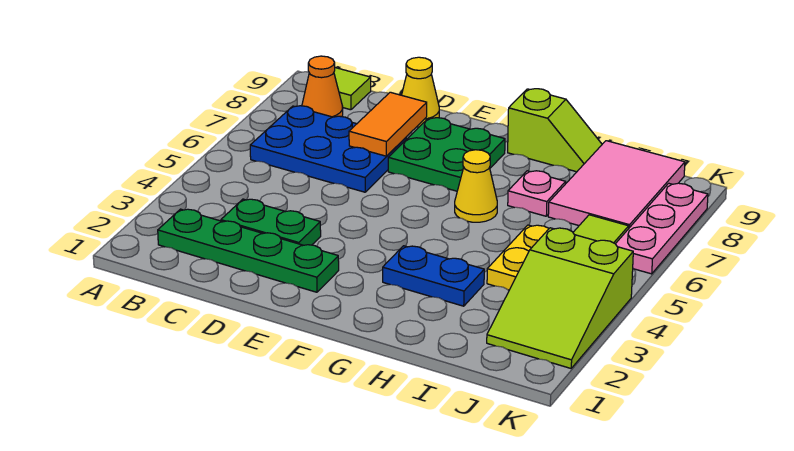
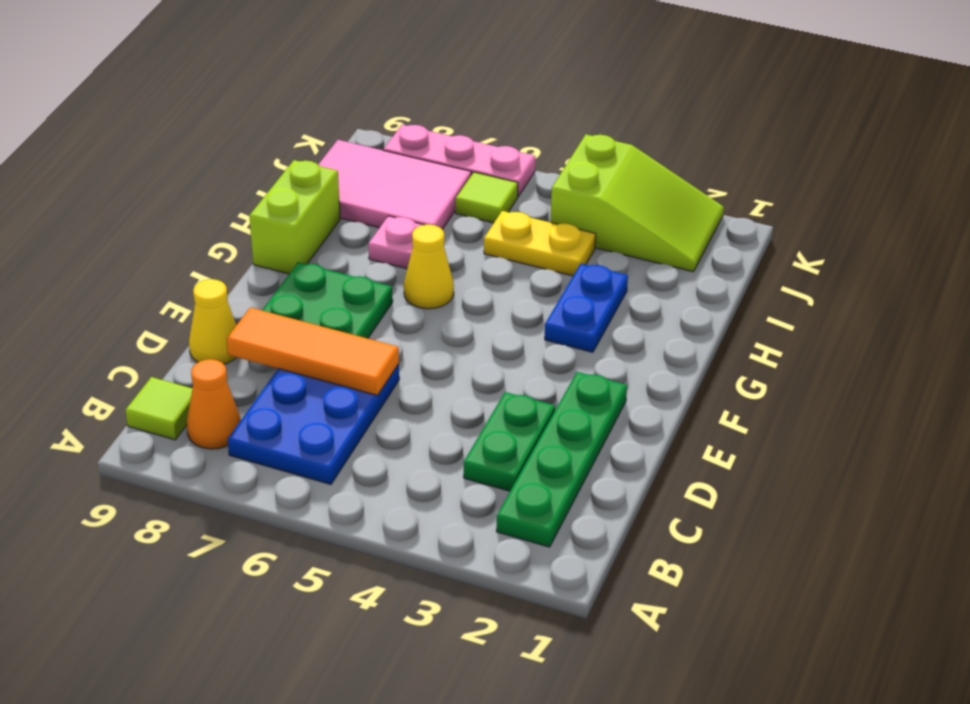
orange 1x2 tile [349,92,427,156] -> orange 1x3 tile [227,308,399,395]
lime 1x2 slope [508,89,602,172] -> lime 1x2 brick [249,160,340,274]

